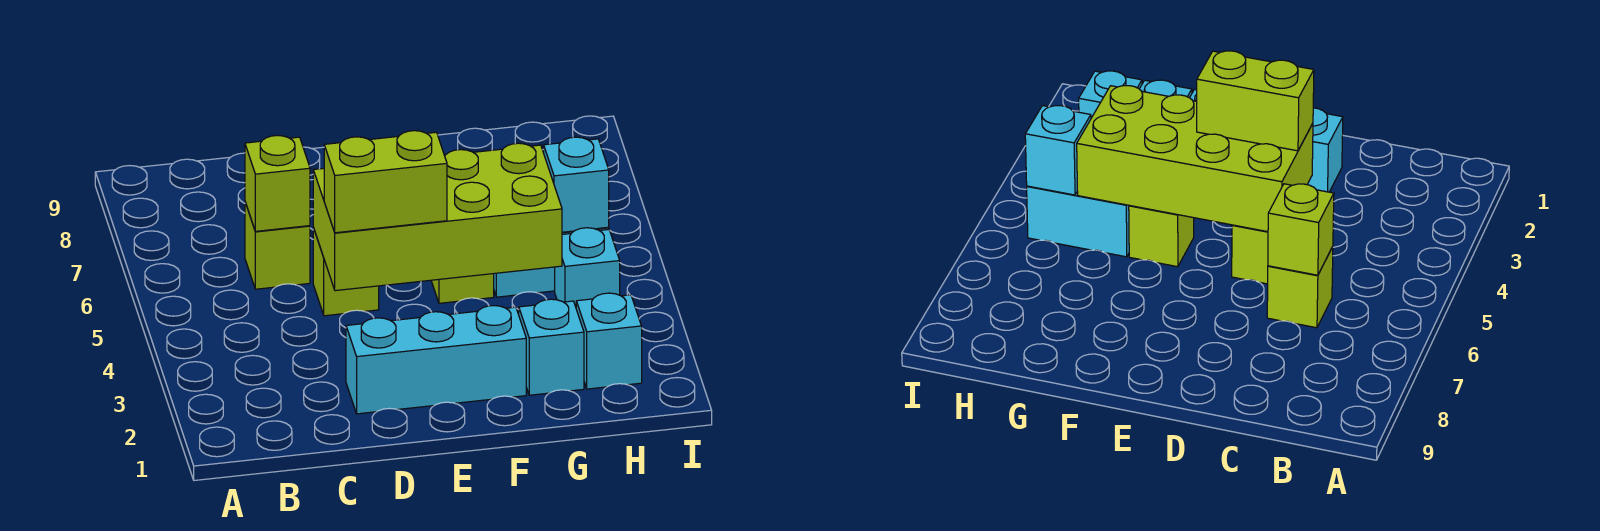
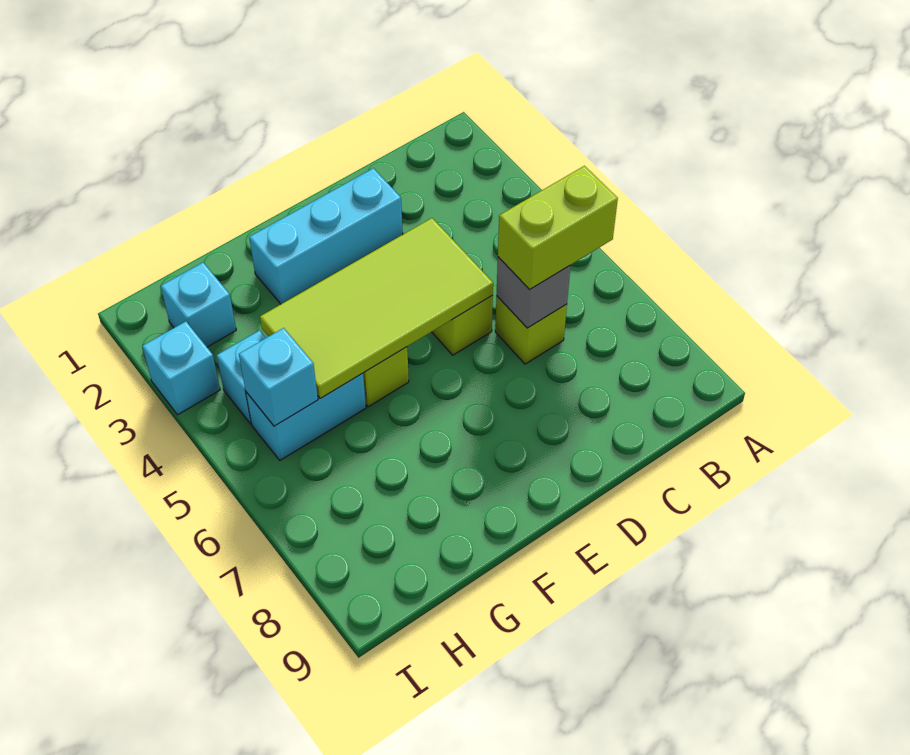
lime 1x1 brick [245,135,310,231] -> grey 1x1 brick [497,257,570,328]
lime 2x4 brick [313,143,562,291] -> lime 2x4 tile [260,218,493,398]
lime 1x2 brick [324,131,447,233] -> lime 1x2 brick moved to [498,166,618,290]
cyan 1x1 brick [519,299,584,395] -> cyan 1x1 brick moved to [142,321,220,415]

